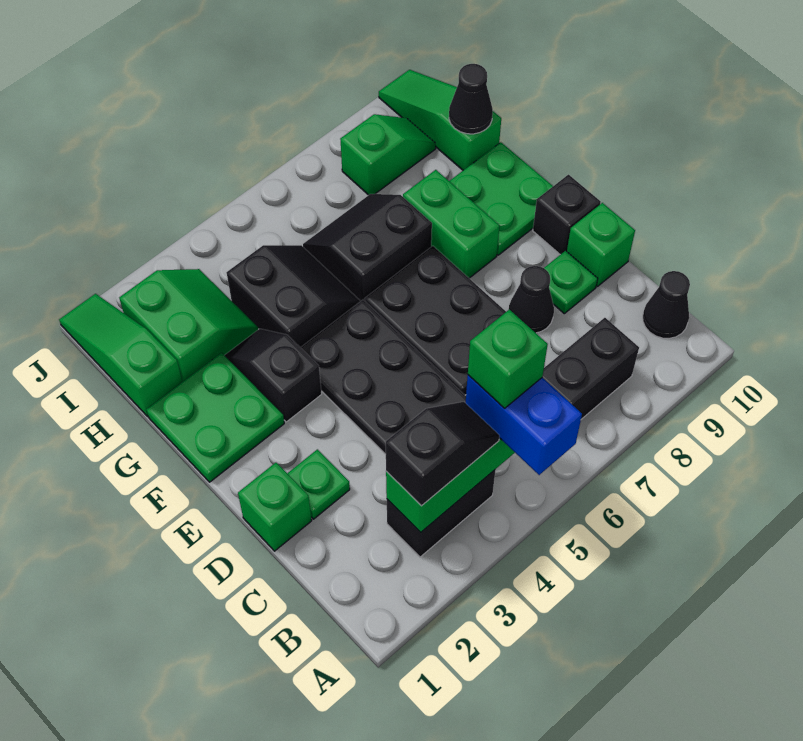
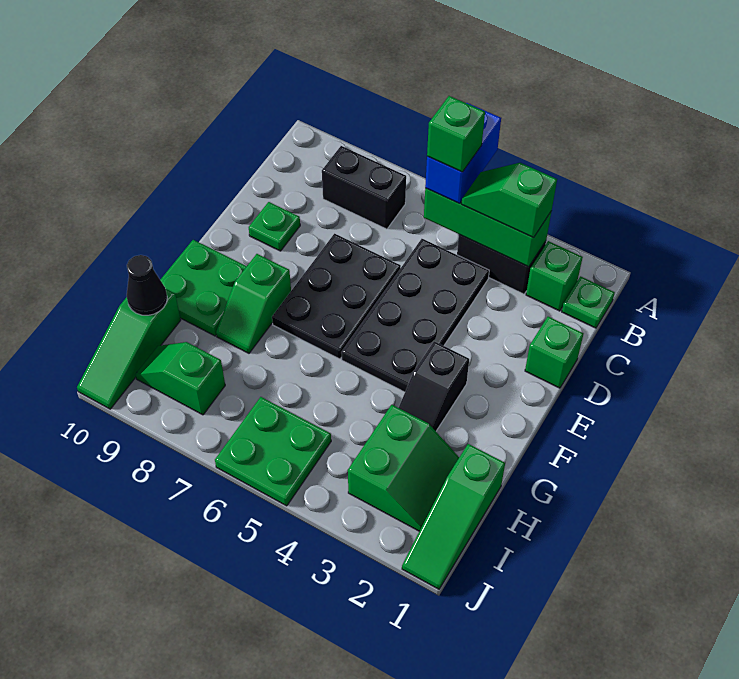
black 1x2 slope [386,402,500,506] -> green 1x2 slope [462,163,557,238]
black 1x1 cone [643,271,690,338] -> none
green 1x1 plate [287,449,350,519] -> green 1x1 plate moved to [562,276,615,328]
black 1x1 cone [509,266,554,333] -> none
green 1x1 brick [567,203,635,286] -> green 1x1 brick moved to [526,241,583,311]
black 1x1 brick [533,175,601,255] -> none
green 2x2 plate [146,353,284,482] -> green 2x2 plate moved to [215,397,331,506]
green 1x2 brick [403,170,500,278] -> green 1x2 slope [216,254,291,353]
black 2x2 slope [227,245,360,347] -> none
black 2x2 slope [303,194,432,301] -> none
green 2x2 slope [119,269,258,382] -> green 2x2 slope turned to [348,405,459,531]

